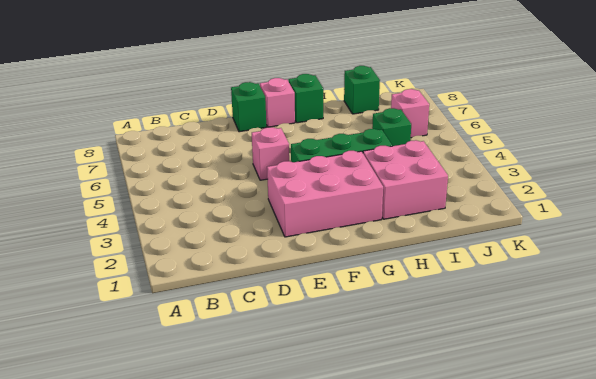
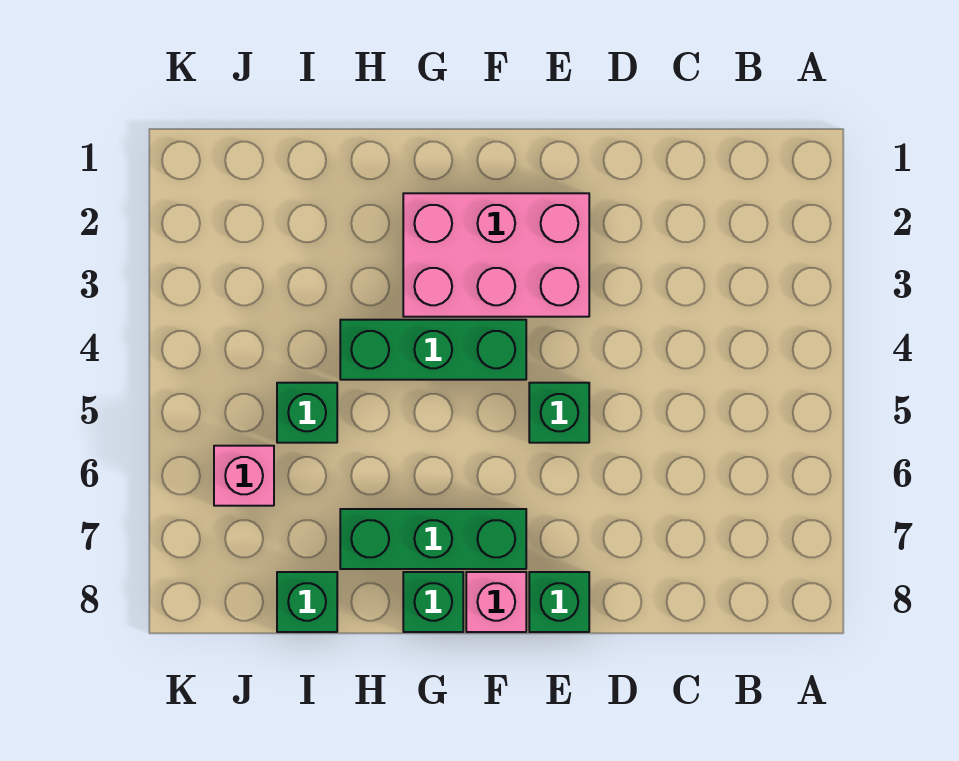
pink 1x1 brick [252,127,289,180] -> green 1x1 brick [529,383,589,443]
none -> green 1x3 brick [340,509,526,569]
pink 2x2 brick [363,140,448,219] -> none

